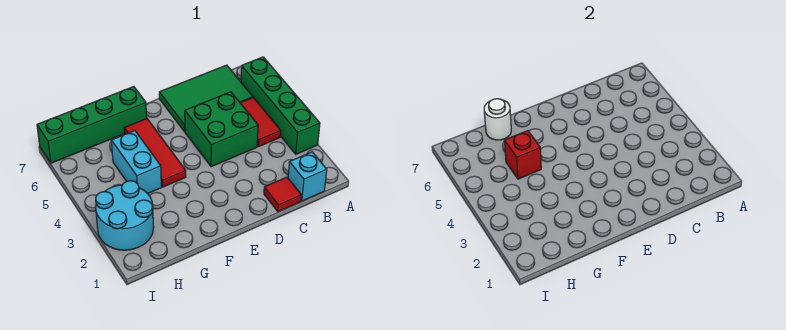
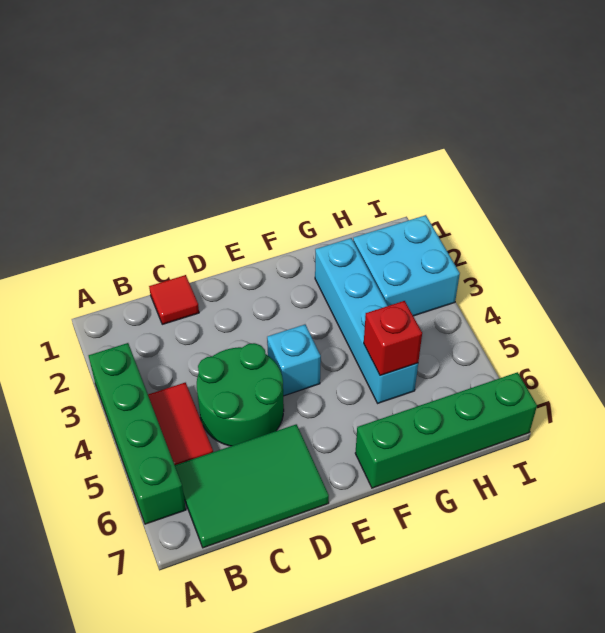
cyan 1x1 brick [288,152,327,201] -> cyan 1x1 brick moved to [267,324,321,396]
green 2x2 brick [185,92,258,167] -> green 2x2 round brick [197,343,284,446]
red 1x3 tile [124,119,186,187] -> none
cyan 1x2 brick [111,131,161,194] -> cyan 1x4 brick [315,238,418,403]
white 1x1 round brick [484,99,511,140] -> none
cyan 2x2 round brick [96,181,154,250] -> cyan 2x2 brick [353,215,460,316]

